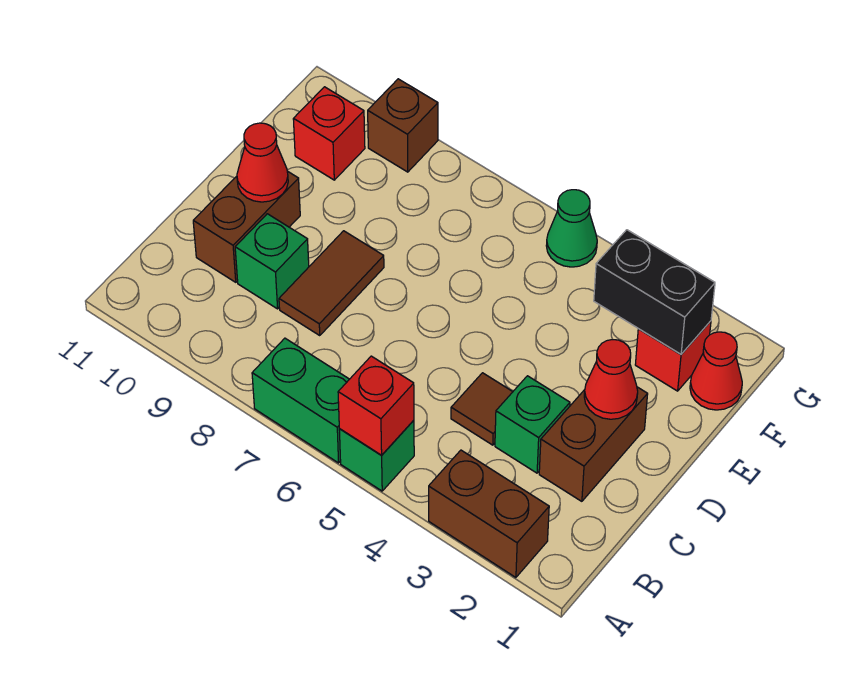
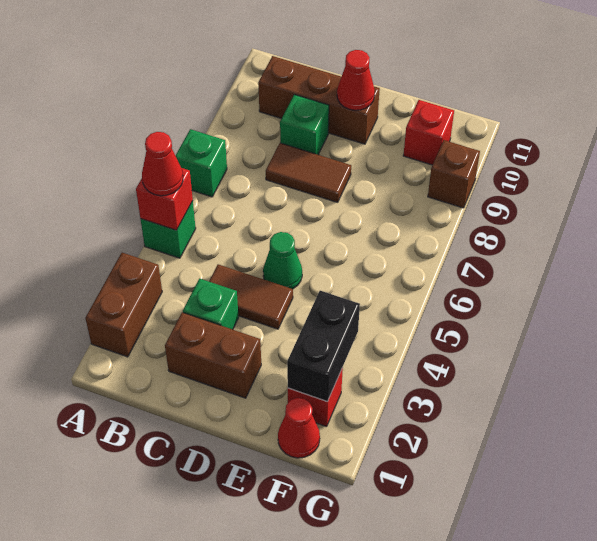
green 1x2 brick [252,338,349,463] -> green 1x1 brick [175,129,227,197]
brown 1x1 tile [451,373,513,445] -> brown 1x2 tile [209,264,293,329]
brown 1x2 brick [193,171,300,282] -> brown 1x3 brick [258,56,380,144]
red 1x1 cone [584,340,638,419] -> red 1x1 cone moved to [142,132,183,196]
green 1x1 cone [546,190,597,267] -> green 1x1 cone moved to [263,232,302,289]

